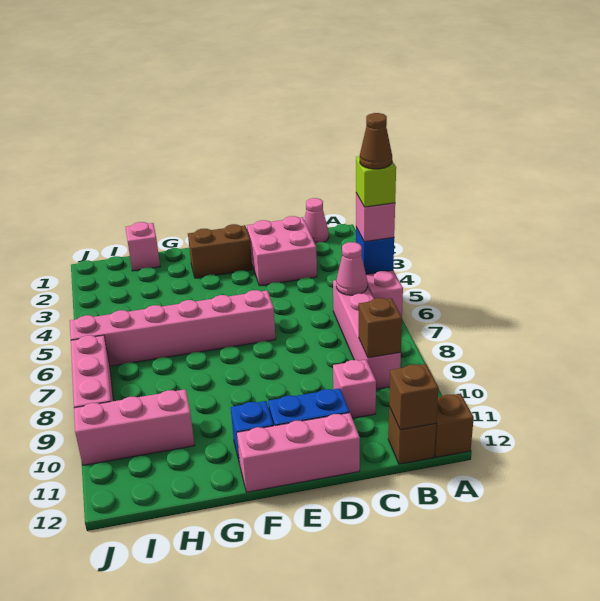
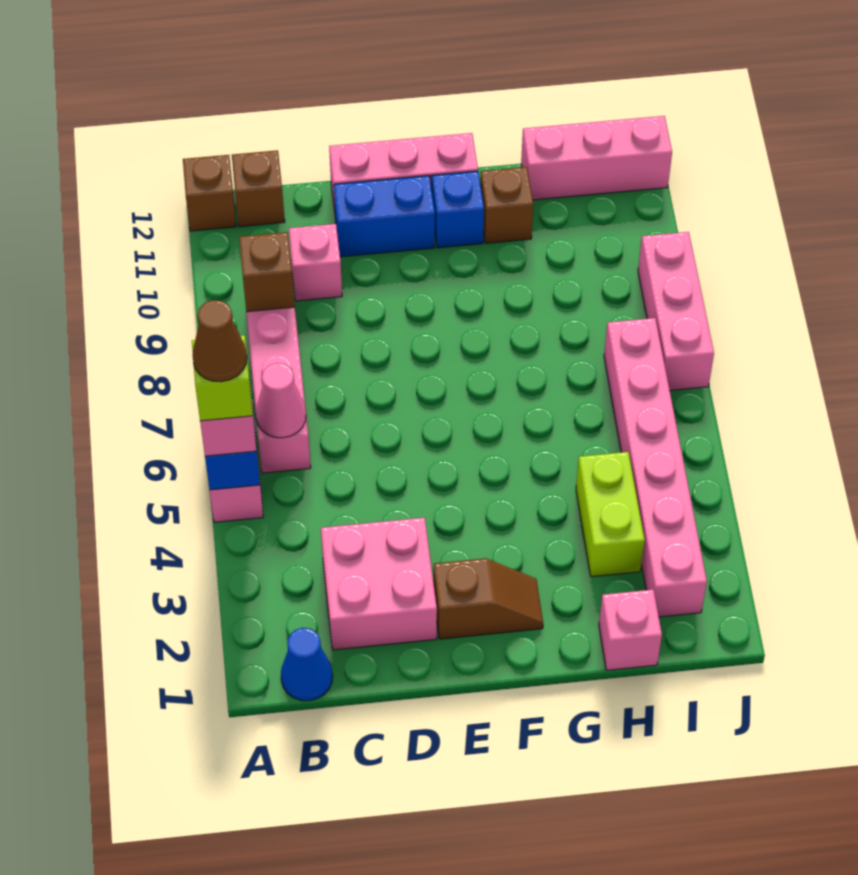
pink 1x1 cone [304,198,329,244] -> blue 1x1 cone [281,628,333,701]
brown 1x1 brick [389,364,439,430] -> brown 1x1 brick moved to [480,167,533,243]
brown 1x2 brick [188,224,252,278] -> brown 1x2 slope [433,558,543,639]
pink 1x6 brick [70,290,276,366] -> pink 1x6 brick turned to [604,318,707,617]
none -> lime 1x2 brick [576,452,645,577]
pink 1x3 brick [74,389,195,465] -> pink 1x3 brick moved to [521,116,672,200]

